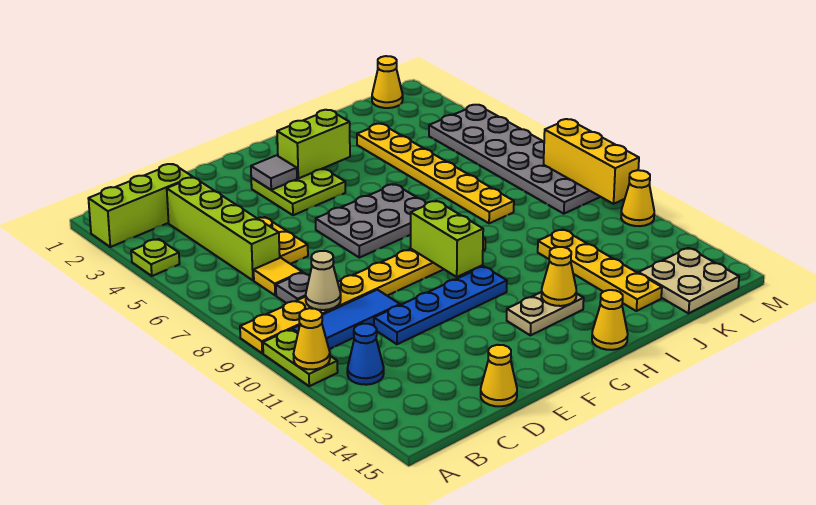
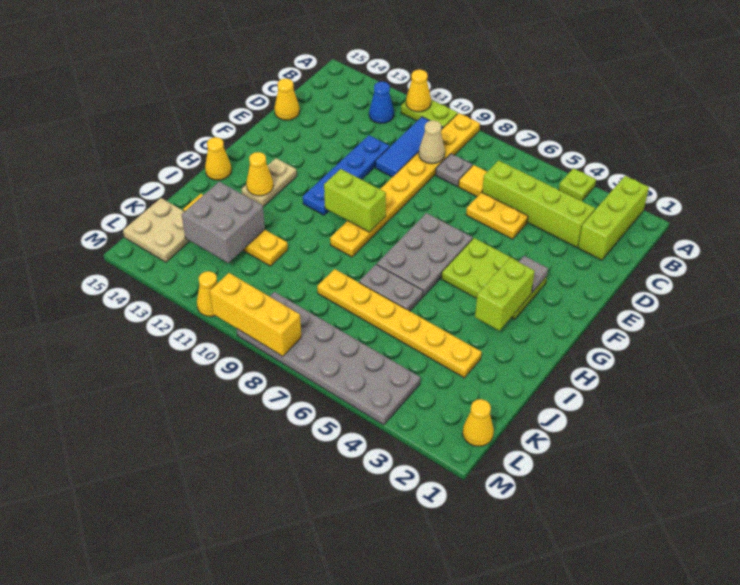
lime 2x2 plate [251,168,345,215] -> lime 2x3 plate [442,238,547,319]
none -> grey 1x2 plate [359,264,423,311]
none -> grey 2x2 brick [182,182,265,263]

